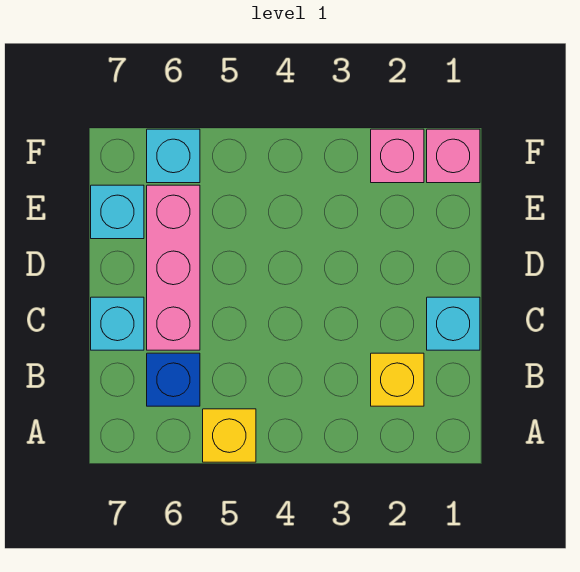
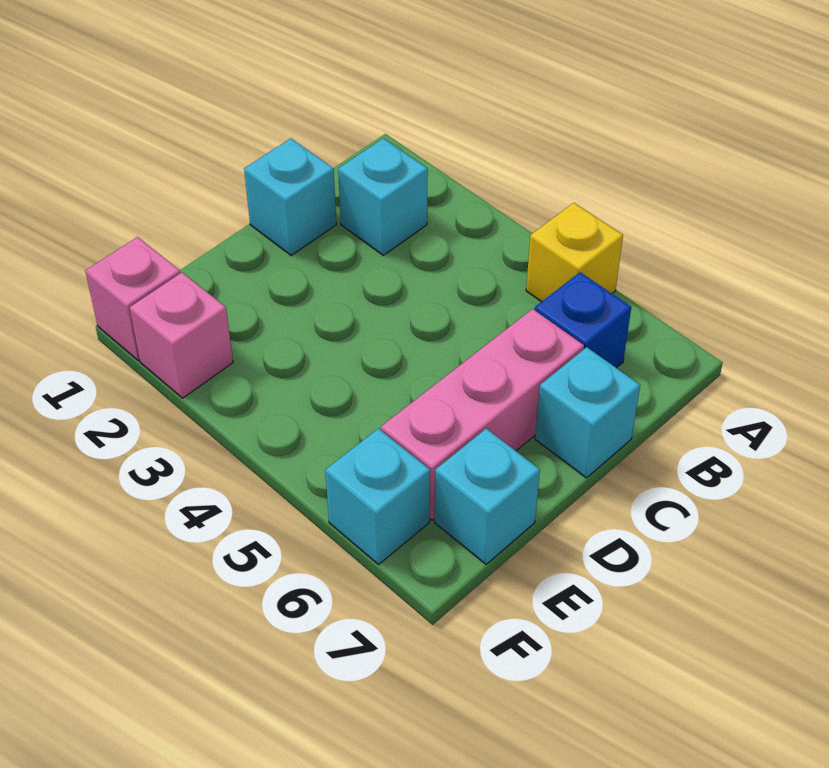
yellow 1x1 brick [371,353,424,406] -> cyan 1x1 brick [338,138,428,255]

